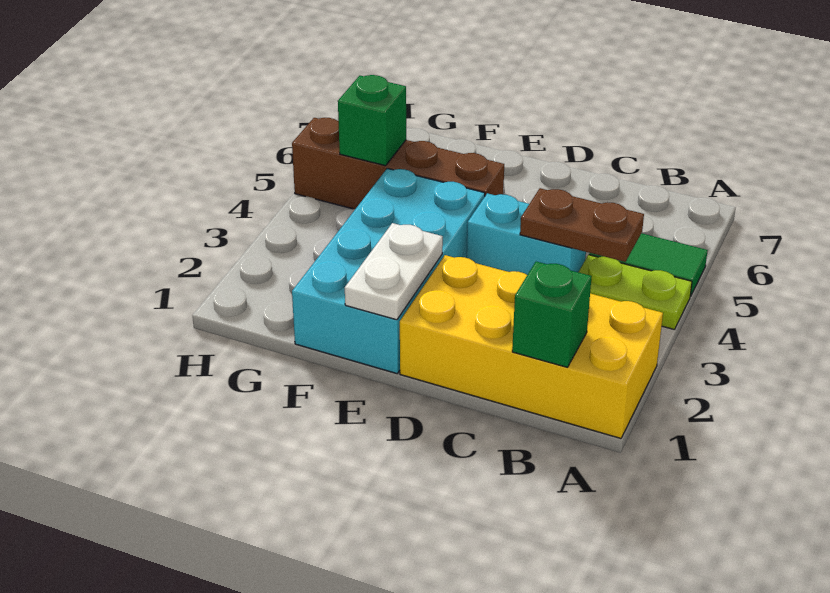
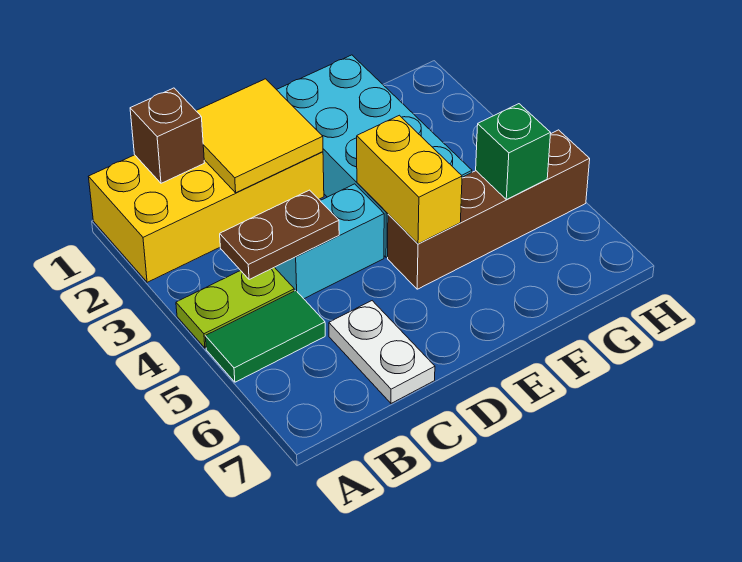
green 1x1 brick [512,262,592,367] -> brown 1x1 brick [130,88,204,183]
none -> yellow 2x2 tile [196,79,323,193]
white 1x2 plate [345,223,443,320] -> white 1x2 plate moved to [329,301,435,403]
none -> yellow 1x2 brick [357,115,462,244]

